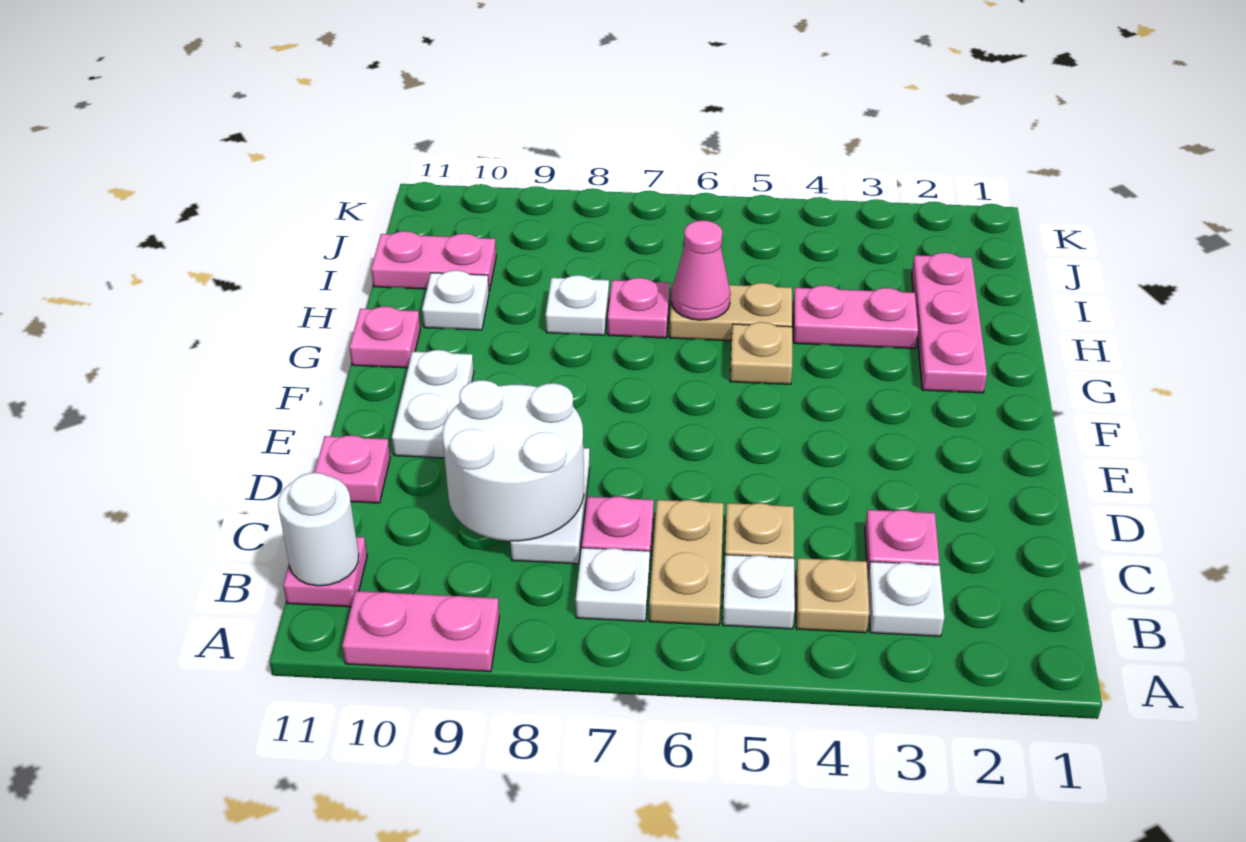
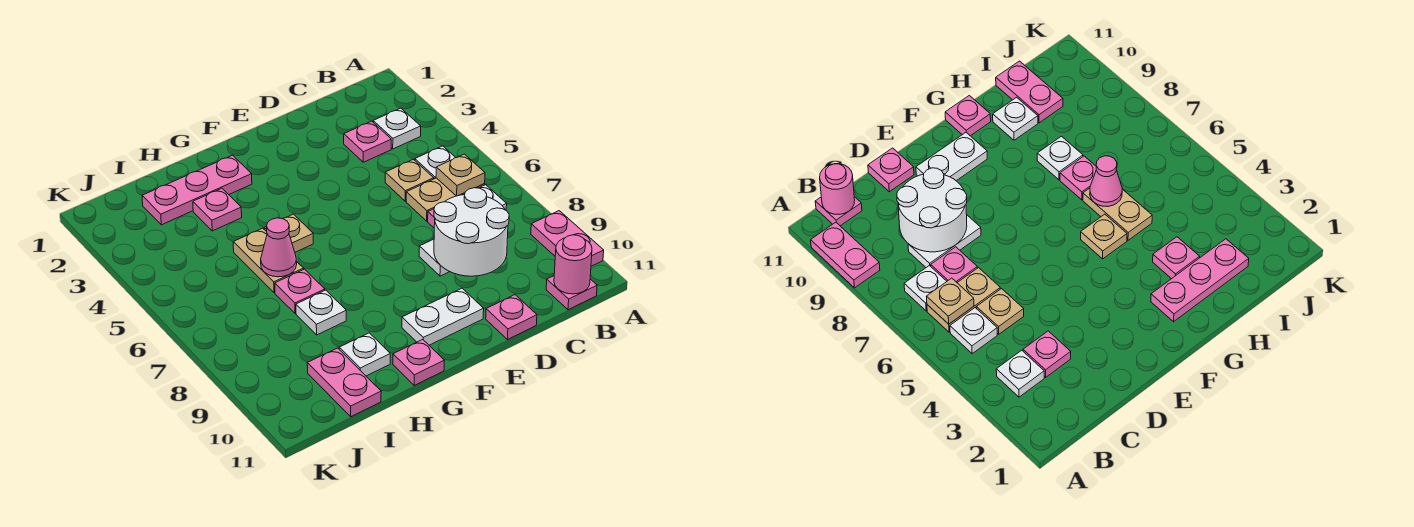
tan 1x1 plate [796,558,869,633] -> tan 1x1 plate moved to [436,154,485,196]
white 1x1 round brick [278,473,359,586] -> pink 1x1 round brick [554,235,592,294]
pink 1x2 plate [793,285,918,349] -> pink 1x1 plate [193,188,242,231]

